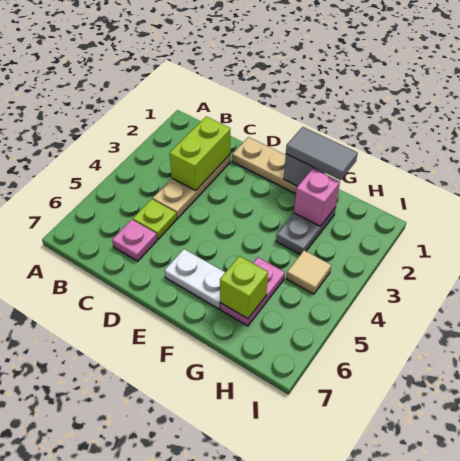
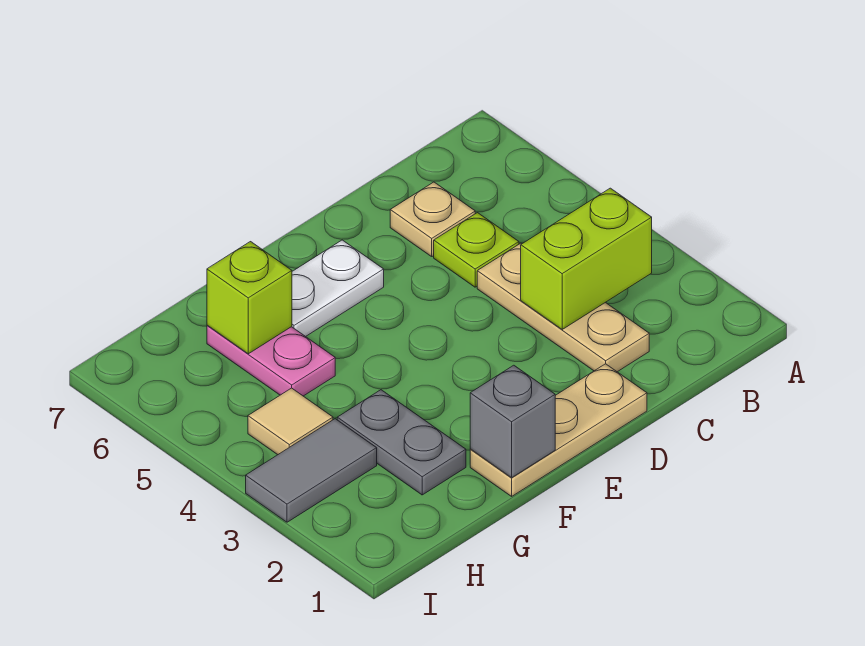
lime 1x2 brick [170,117,230,191] -> lime 1x2 brick turned to [521,188,652,329]
pink 1x1 plate [112,220,157,261] -> tan 1x1 plate [390,182,475,256]
grey 1x2 tile [286,127,358,180] -> grey 1x2 tile moved to [246,419,377,522]
pink 1x1 brick [294,169,340,226] -> none

